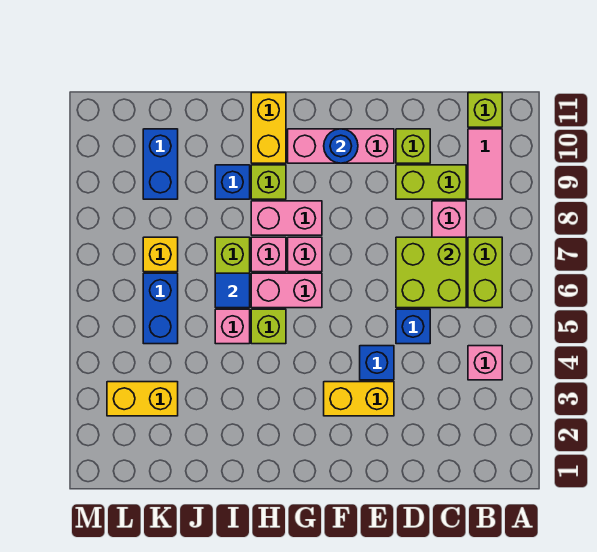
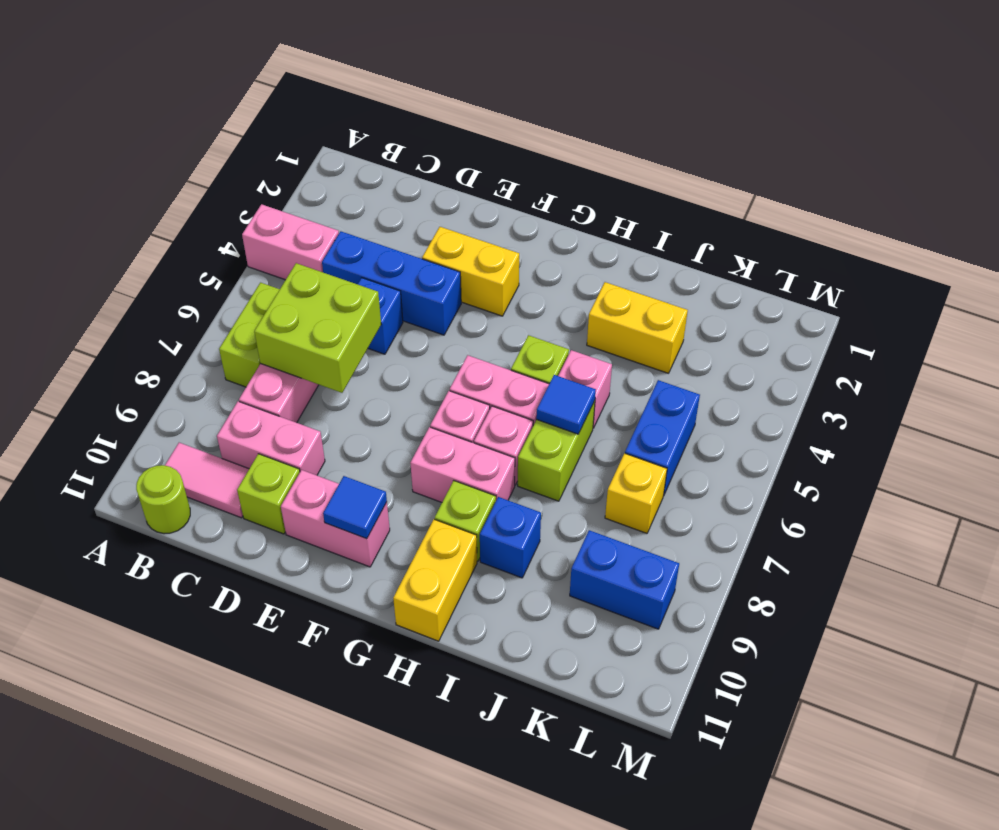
pink 1x1 brick [468,346,502,380] -> pink 1x2 brick [242,204,339,280]
pink 1x2 tile [468,129,502,199] -> pink 1x2 tile turned to [165,443,249,518]
lime 1x1 brick [468,93,502,127] -> lime 1x1 round brick [136,465,190,534]
lime 1x2 brick [396,165,466,199] -> pink 1x2 brick [217,401,325,475]
blue 1x1 brick [360,346,394,380] -> blue 1x3 brick [322,231,461,335]
pink 1x3 brick [288,129,394,163] -> pink 1x2 brick [281,470,390,567]
blue 1x1 round brick [324,129,358,163] -> blue 1x1 tile [323,476,387,539]
yellow 1x2 brick [107,382,178,416] -> yellow 1x2 brick moved to [587,282,688,373]
blue 1x2 brick [143,129,178,199] -> blue 1x2 brick turned to [570,530,679,629]

